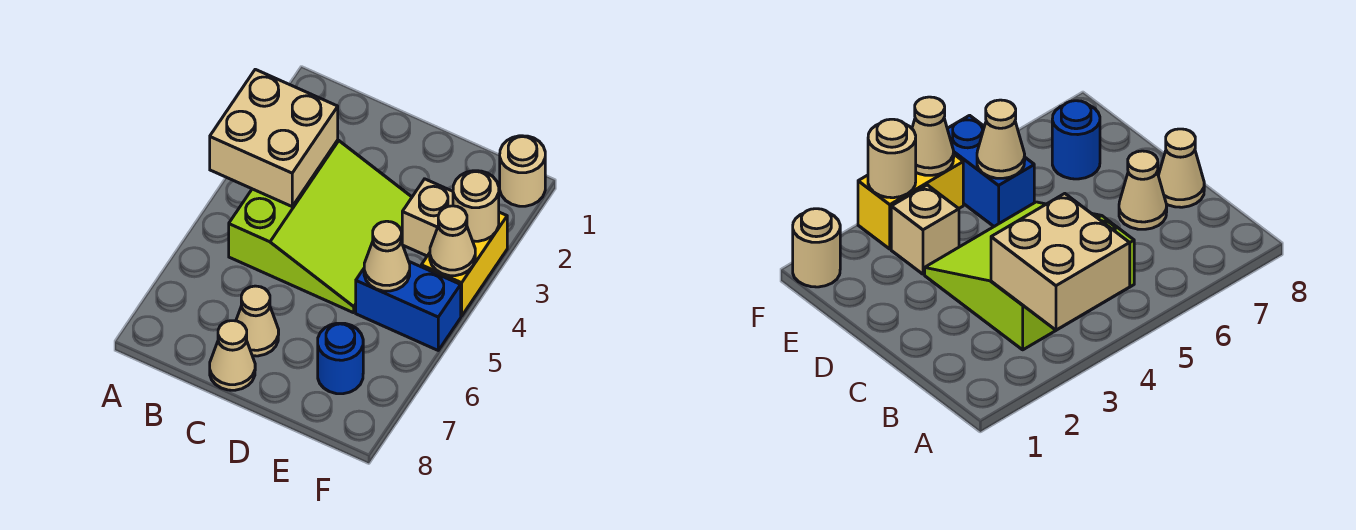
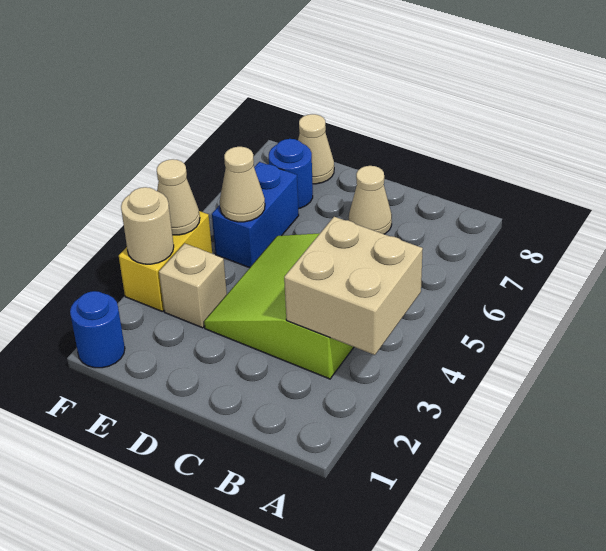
tan 1x1 cone [210,321,255,390] -> tan 1x1 cone moved to [298,114,334,184]
blue 1x2 brick [356,262,461,350] -> blue 1x2 brick turned to [212,162,299,268]
tan 1x1 round brick [500,136,545,206] -> blue 1x1 round brick [70,291,125,368]

